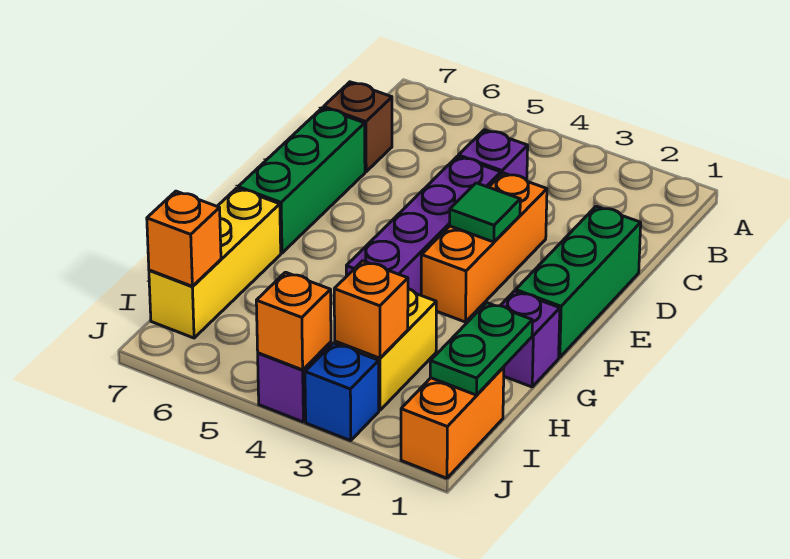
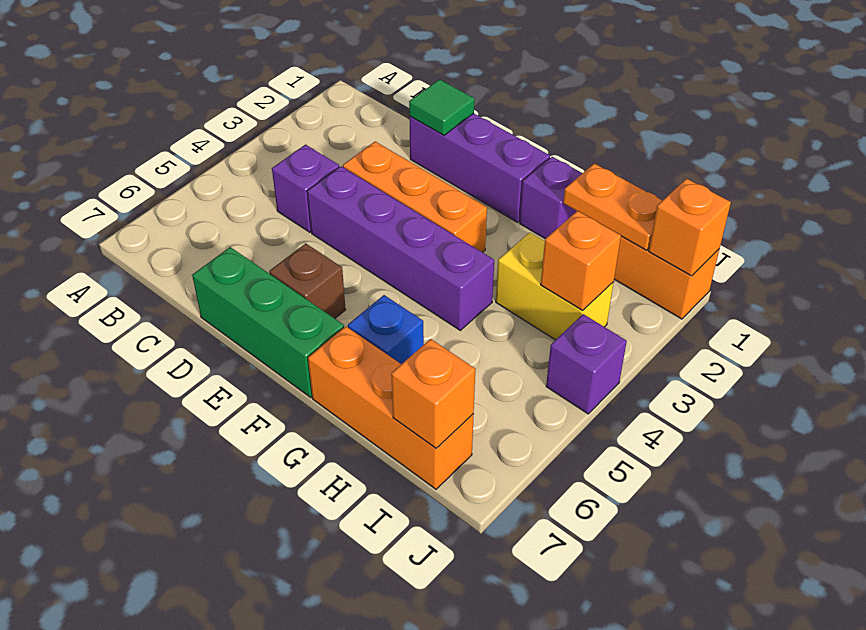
brown 1x1 brick [324,82,392,172] -> brown 1x1 brick moved to [269,243,346,318]
green 1x3 brick [516,206,641,357] -> purple 1x3 brick [409,113,550,222]
green 1x1 tile [450,183,520,242] -> green 1x1 tile moved to [409,79,474,135]
yellow 1x3 brick [149,188,281,338] -> orange 1x3 brick [308,326,474,489]
green 1x2 plate [430,303,532,395] -> orange 1x2 plate [563,163,663,250]
blue 1x1 brick [305,343,379,441] -> blue 1x1 brick moved to [348,295,424,364]
orange 1x1 brick [256,272,331,370] -> orange 1x1 brick moved to [649,179,731,276]

